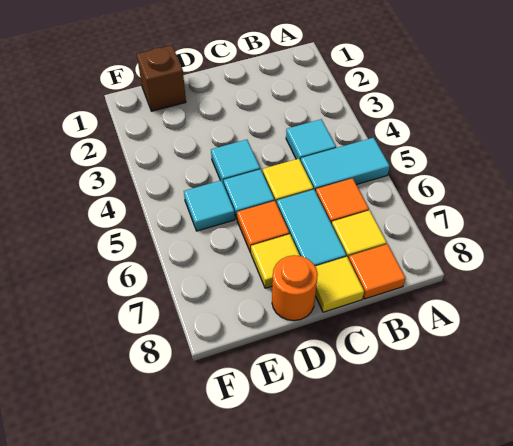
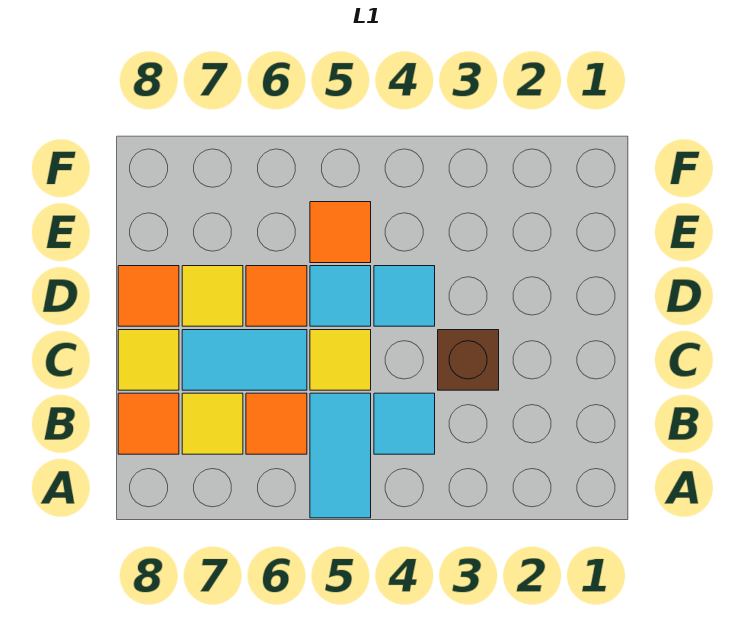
orange 1x1 round brick [272,255,318,321] -> orange 1x1 tile [118,266,179,326]
brown 1x1 brick [137,45,186,111] -> brown 1x1 brick moved to [438,330,499,390]
cyan 1x1 tile [184,180,235,231] -> orange 1x1 tile [310,202,371,263]

